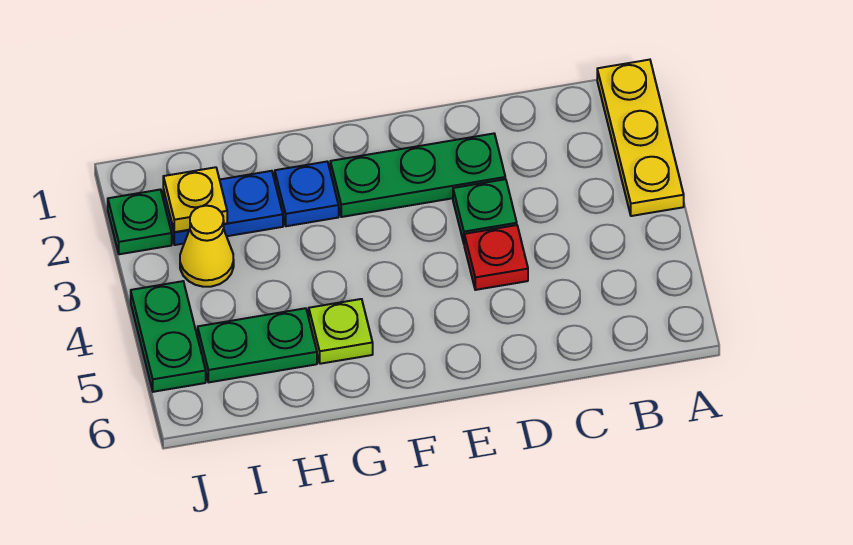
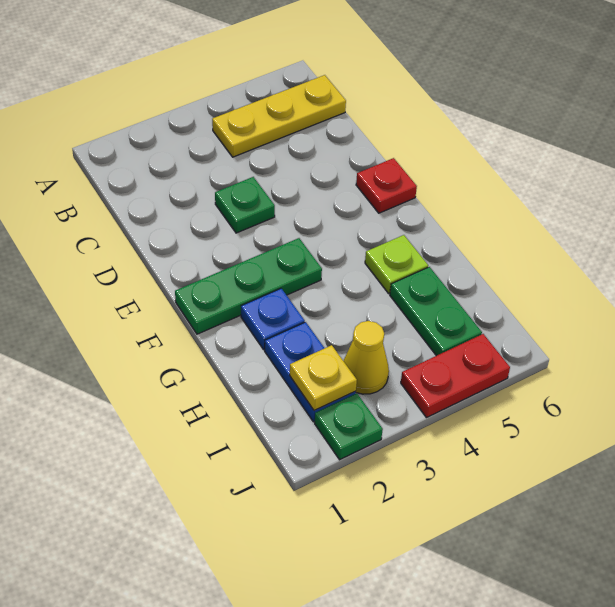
yellow 1x3 plate [597,60,684,216] -> yellow 1x3 plate moved to [212,75,346,157]
green 1x3 plate [330,134,505,217] -> green 1x3 plate turned to [175,238,322,334]
red 1x1 plate [464,225,528,290] -> red 1x1 plate moved to [356,158,417,213]
green 1x2 plate [131,281,206,392] -> red 1x2 plate [401,334,510,418]

